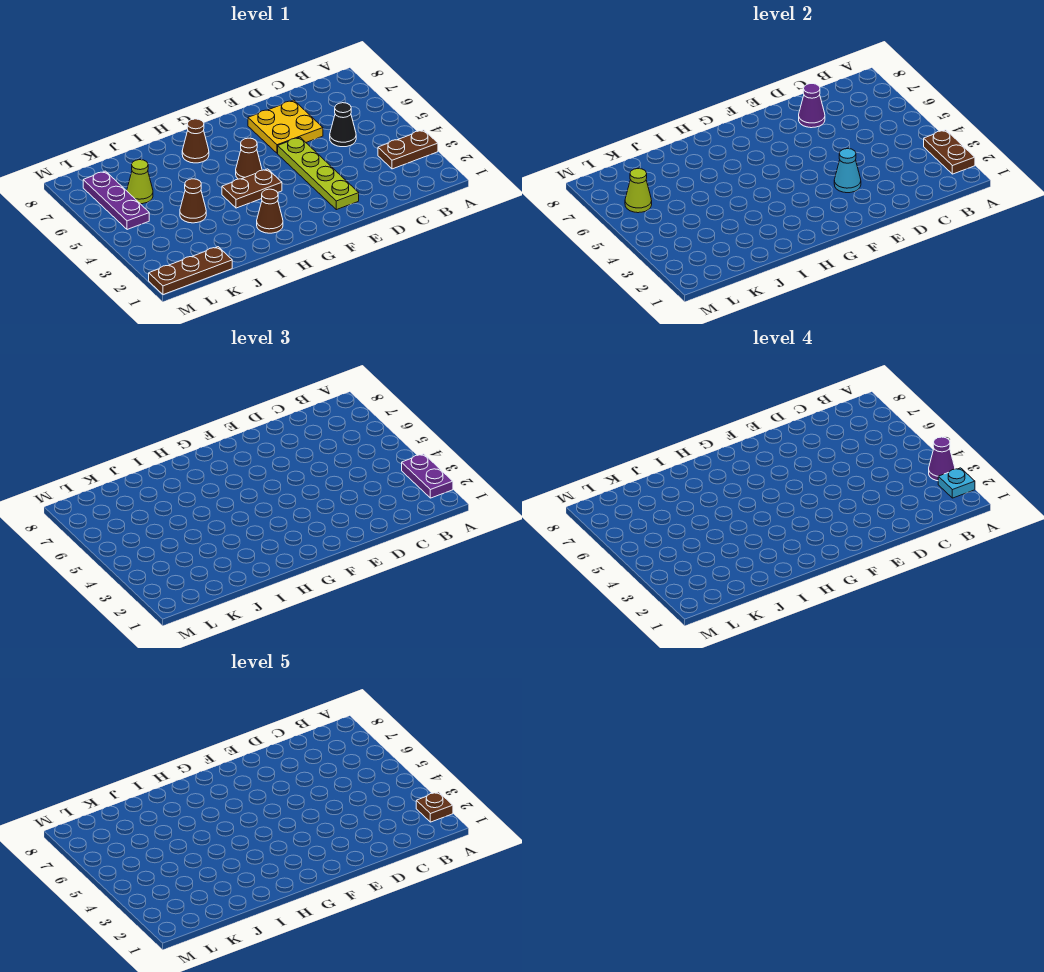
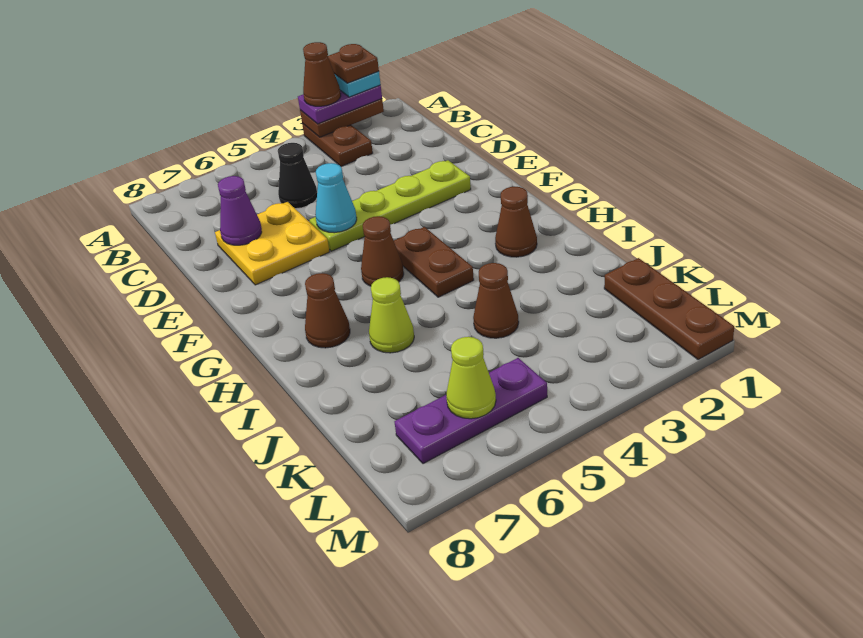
purple 1x1 cone [929,437,955,481] -> brown 1x1 cone [303,42,341,106]
cyan 1x1 cone [834,149,861,193] -> cyan 1x1 cone moved to [315,163,357,233]
lime 1x1 cone [127,160,153,204] -> lime 1x1 cone moved to [369,277,414,353]

